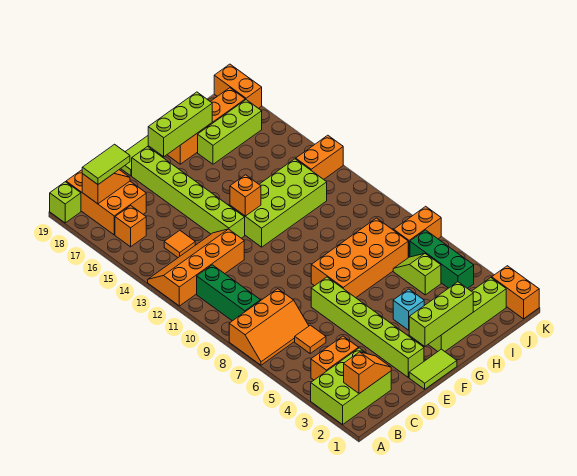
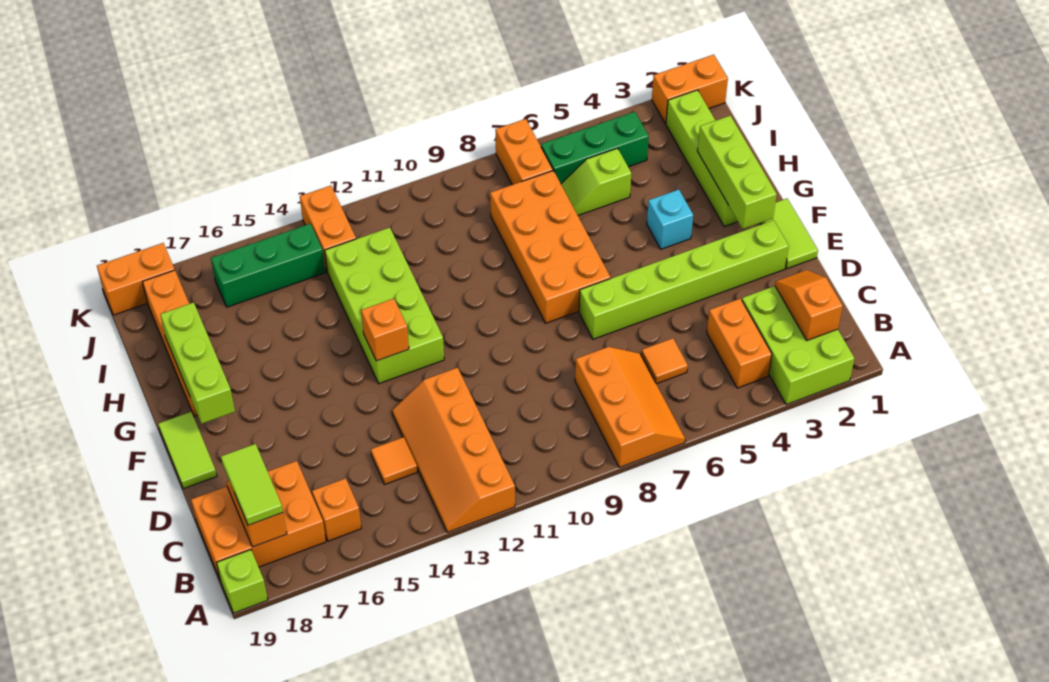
green 1x3 brick [197,265,261,321] -> green 1x3 brick moved to [211,224,325,307]
lime 1x6 brick [132,147,245,238] -> none
lime 1x3 brick [198,100,262,164] -> none

